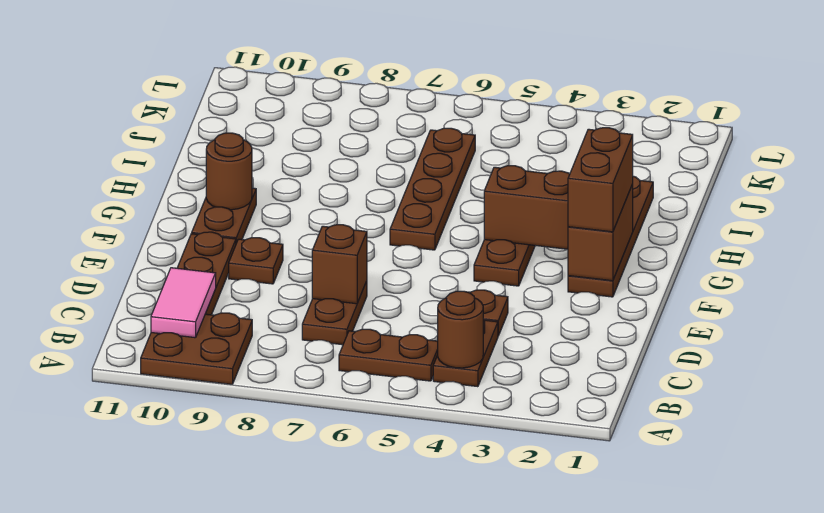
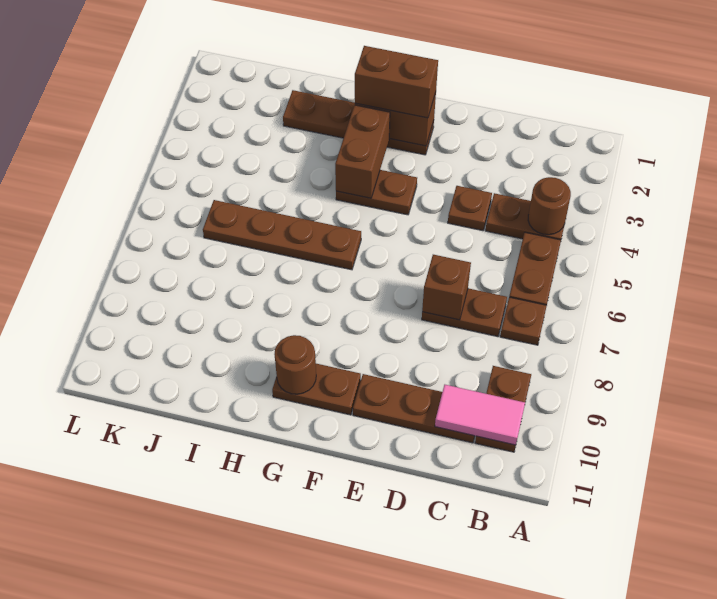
brown 2x2 plate [141,313,252,384] -> brown 1x2 plate [475,366,531,452]
brown 1x1 plate [229,238,283,284] -> brown 1x1 plate moved to [500,297,547,345]

